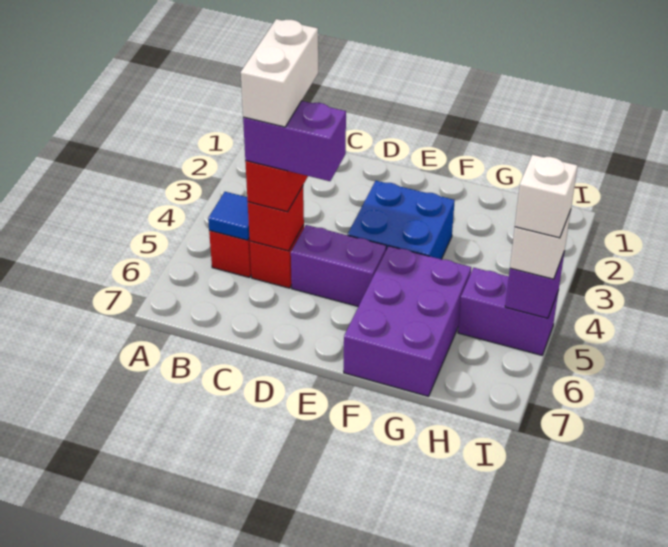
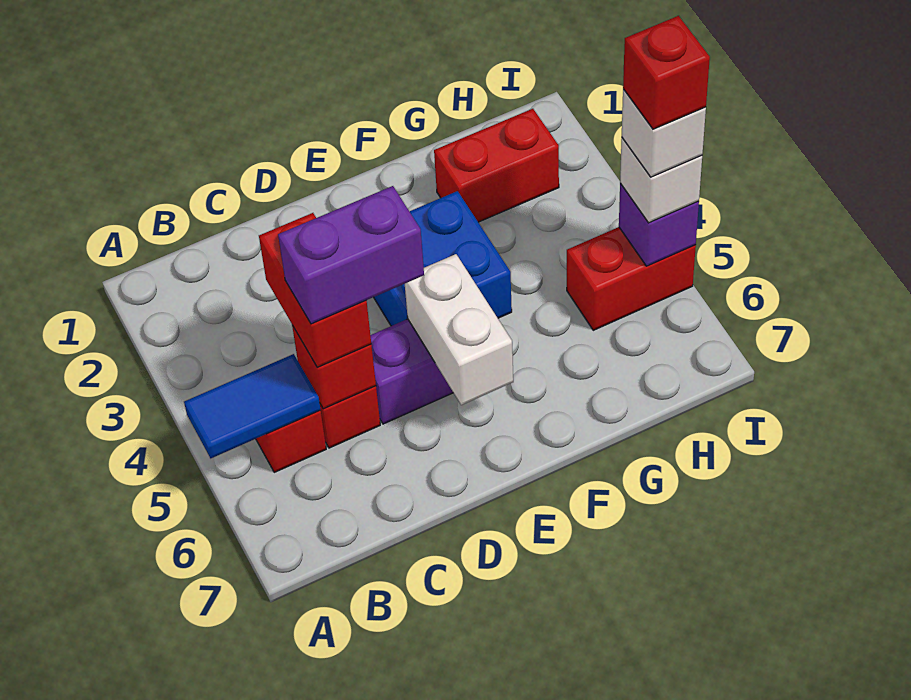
blue 1x1 tile [208,192,249,240] -> blue 1x2 tile [184,354,321,458]
white 1x2 brick [241,19,318,127] -> white 1x2 brick moved to [405,254,513,405]
purple 2x3 brick [344,246,471,396] -> none
none -> red 1x2 brick [434,109,559,222]
purple 1x2 brick [458,268,559,355] -> red 1x2 brick [567,227,696,330]
none -> red 1x1 brick [623,16,710,129]

